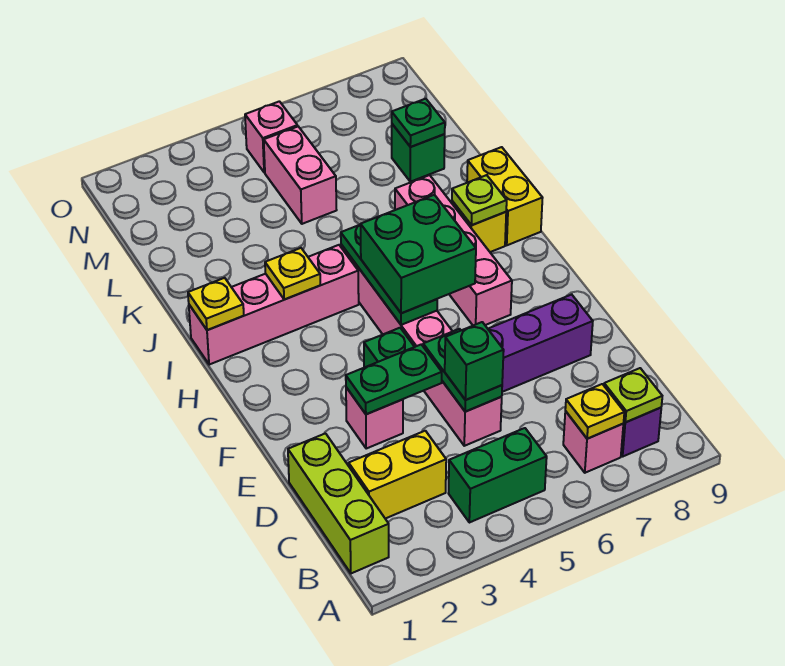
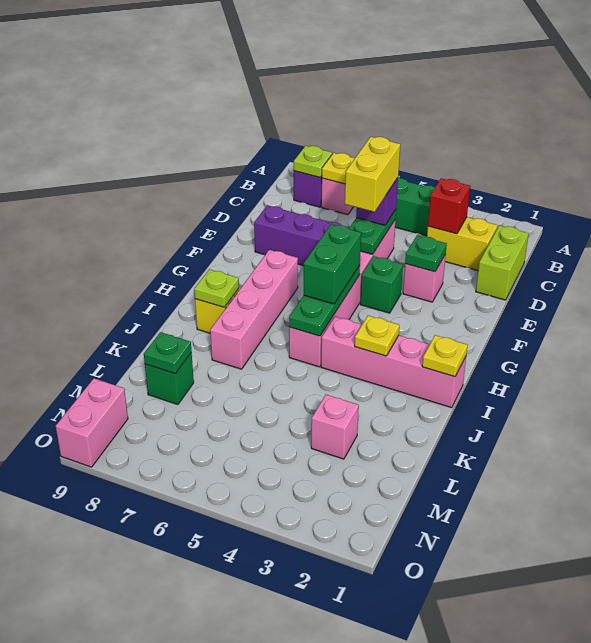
lime 1x3 brick [288,433,389,573] -> lime 1x2 brick [476,225,529,300]
none -> red 1x1 brick [428,178,470,234]
green 1x1 brick [445,322,504,400] -> purple 1x1 brick [356,178,398,225]
green 1x2 plate [346,345,442,414] -> green 1x1 plate [405,235,447,272]
green 2x2 brick [361,195,476,313] -> green 1x2 brick [304,224,361,304]
yellow 1x2 brick [467,147,542,245] -> yellow 1x2 brick moved to [345,137,400,212]
pink 1x2 brick [264,127,336,224] -> pink 1x2 brick moved to [56,378,128,467]
pink 1x1 brick [245,101,298,173] -> pink 1x1 brick moved to [311,395,359,459]

